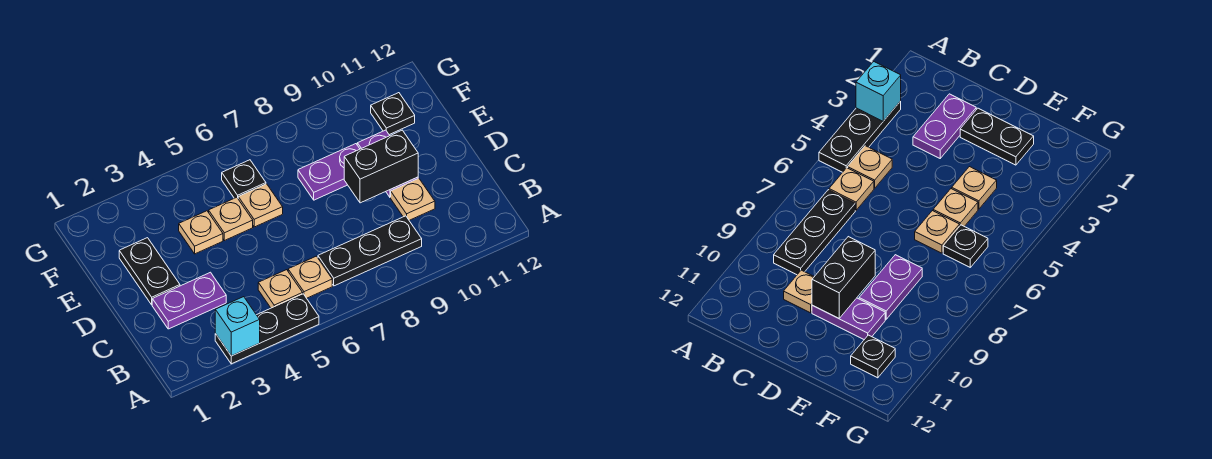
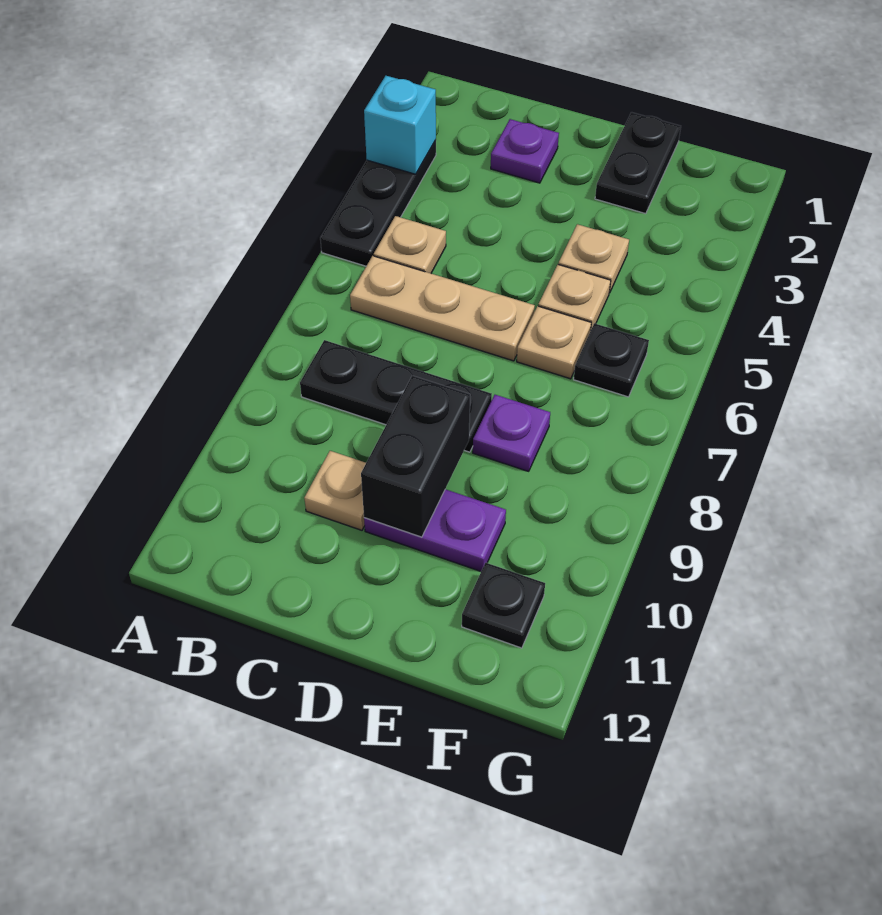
tan 1x1 plate [288,256,332,298] -> tan 1x3 plate [350,256,535,361]
black 1x3 plate [318,216,422,286] -> black 1x3 plate turned to [300,340,492,452]
purple 1x2 plate [152,272,226,329] -> purple 1x1 plate [491,119,559,183]
black 1x2 plate [119,238,180,305] -> black 1x2 plate turned to [595,112,681,214]
purple 1x2 plate [298,144,360,200] -> purple 1x1 plate [473,395,550,471]

